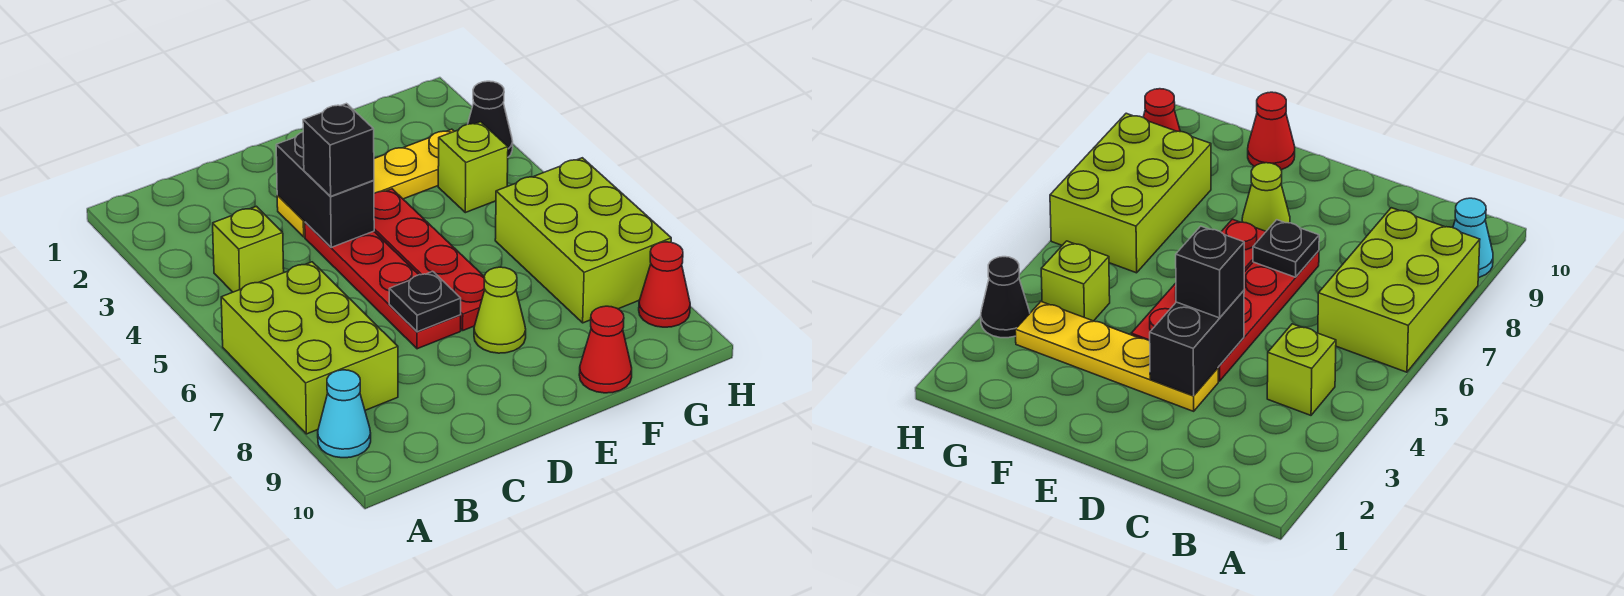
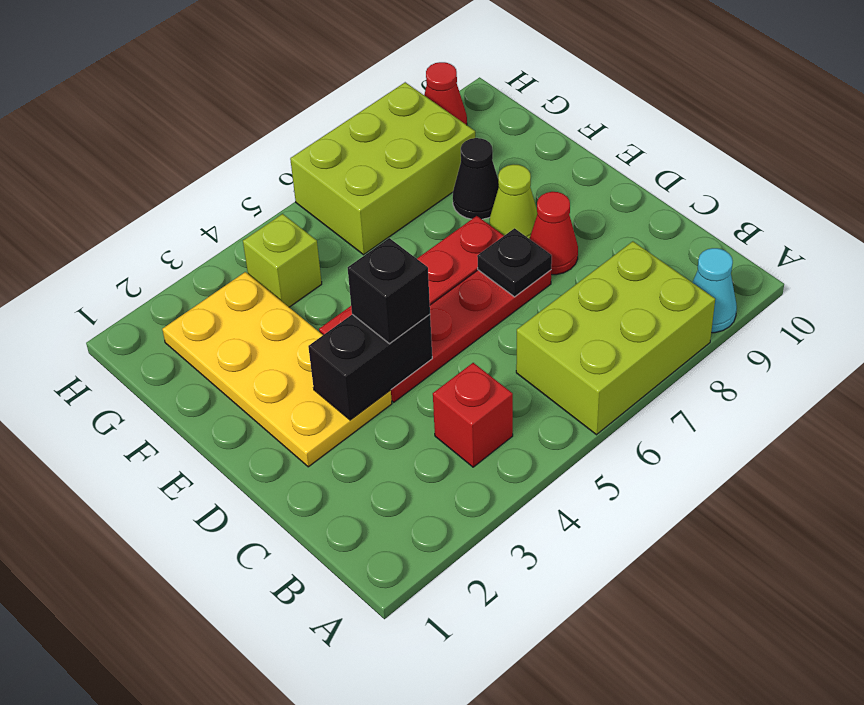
lime 1x1 brick [213,206,284,292] -> red 1x1 brick [433,363,513,467]
yellow 1x4 plate [277,129,454,237] -> yellow 2x4 plate [162,272,392,467]
red 1x1 cone [579,306,632,393] -> red 1x1 cone moved to [530,192,578,275]
black 1x1 cone [468,81,513,157] -> black 1x1 cone moved to [453,138,499,219]

